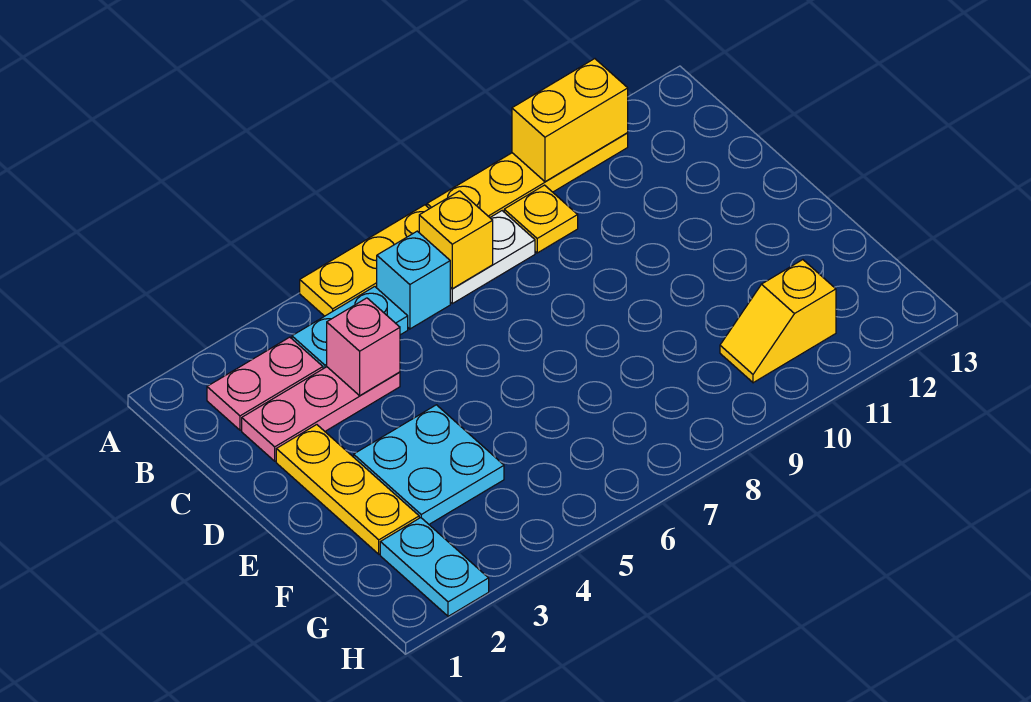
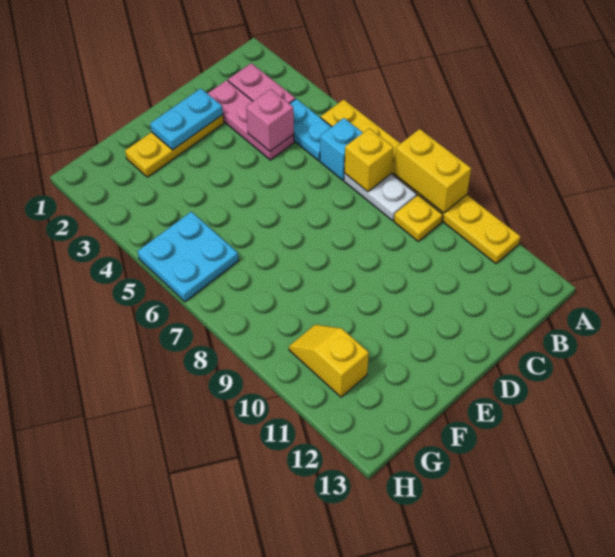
yellow 1x2 brick [512,59,628,182] -> yellow 1x2 brick moved to [394,129,471,213]
cyan 2x2 plate [354,405,504,524] -> cyan 2x2 plate moved to [138,212,239,302]
cyan 1x2 plate [380,518,489,616] -> cyan 1x2 plate moved to [150,88,223,150]

